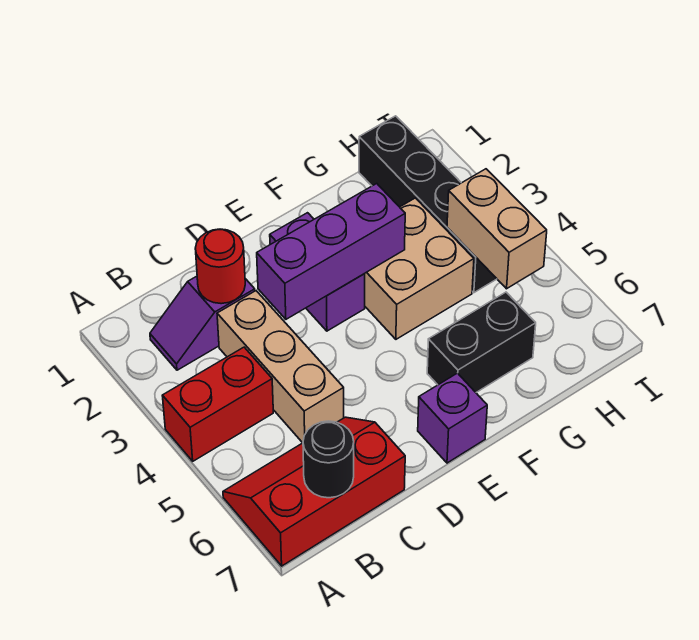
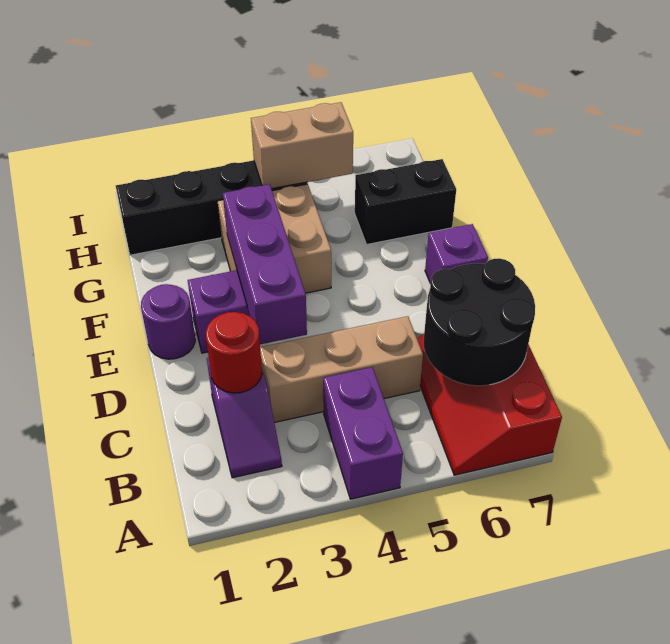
red 1x2 brick [162,347,273,461] -> purple 1x2 brick [323,367,403,499]
black 1x1 round brick [303,421,354,498] -> black 2x2 round brick [424,258,535,386]
none -> purple 1x1 round brick [141,284,195,359]
black 1x2 brick [427,292,536,392] -> black 1x2 brick turned to [355,159,456,244]

